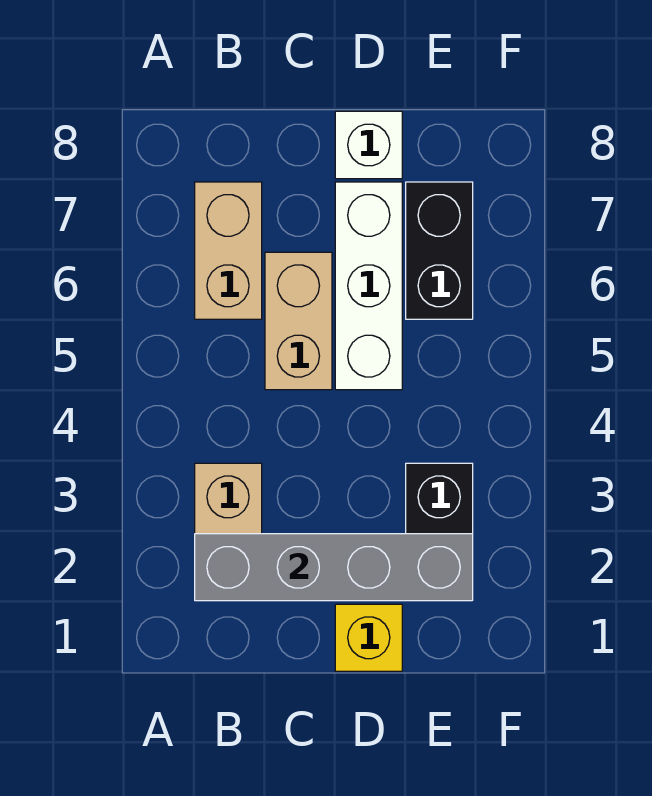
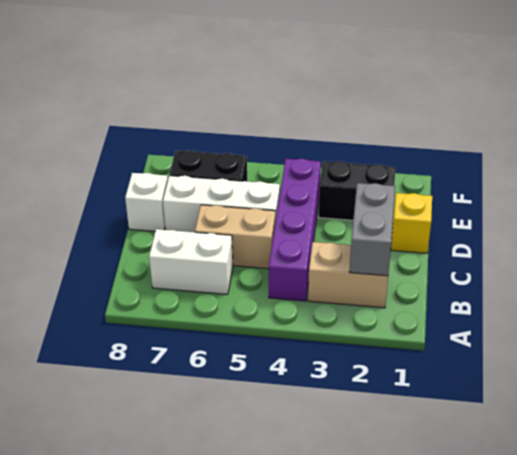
grey 1x4 brick [195,534,473,601] -> grey 1x2 brick [350,183,395,276]
none -> purple 1x4 brick [269,159,321,301]
tan 1x2 brick [195,182,262,319] -> white 1x2 brick [149,229,233,294]

